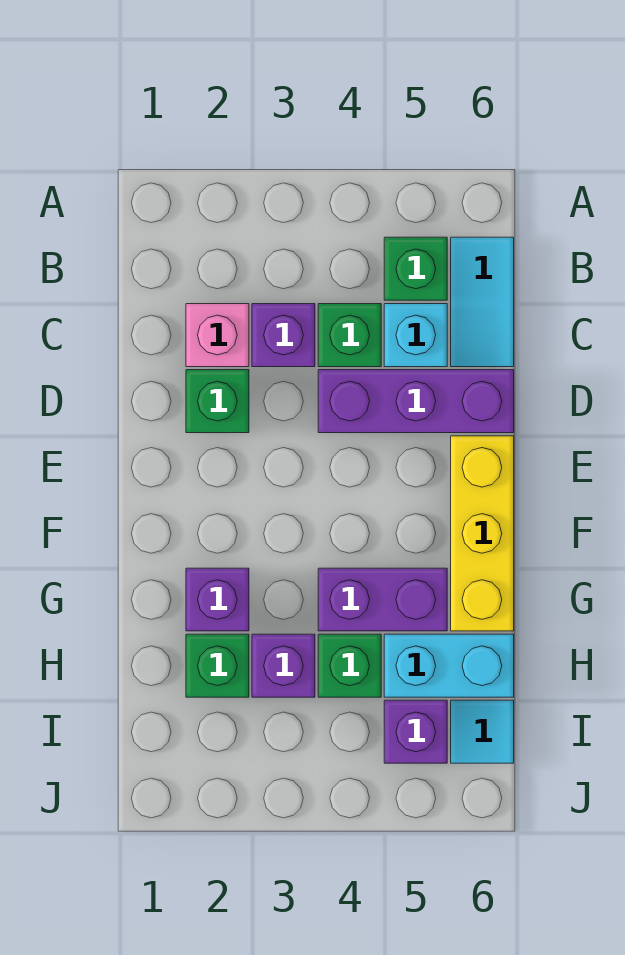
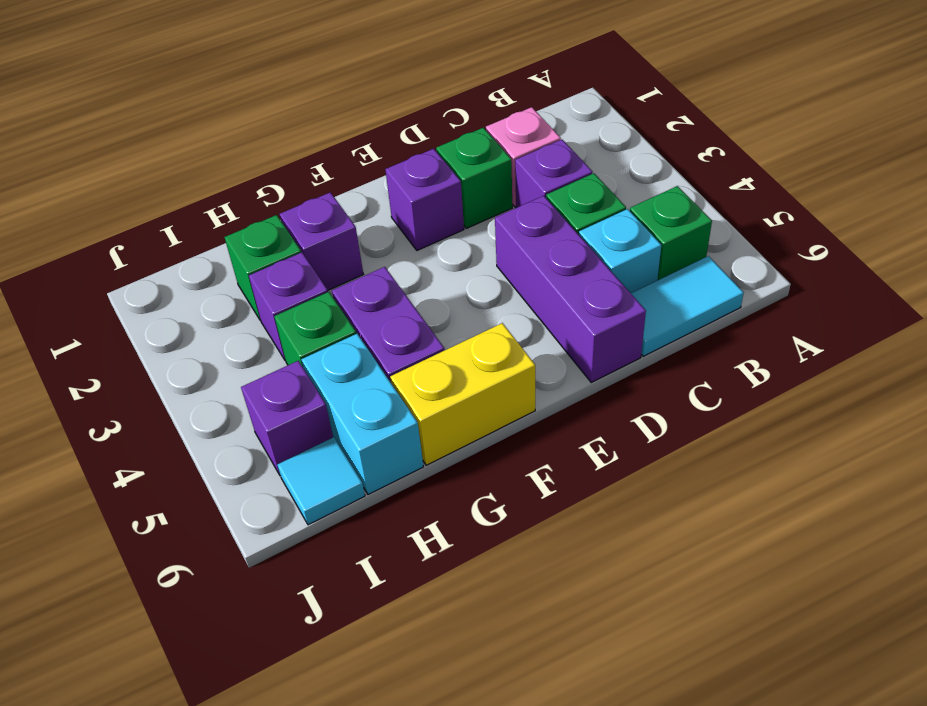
none -> purple 1x1 brick [385,149,464,250]
yellow 1x3 brick [451,436,514,631] -> yellow 1x2 brick [390,323,535,465]

